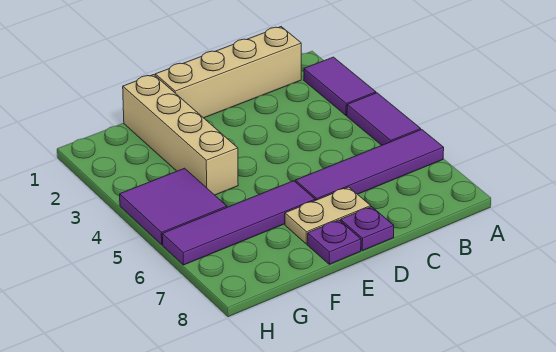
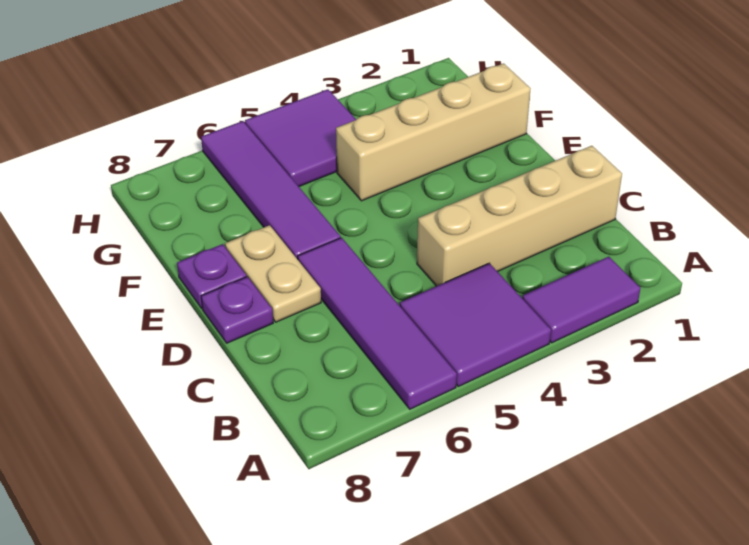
purple 1x2 tile [347,93,421,145] -> purple 2x2 tile [400,263,551,387]
tan 1x4 brick [155,27,301,118] -> tan 1x4 brick turned to [417,146,622,286]

